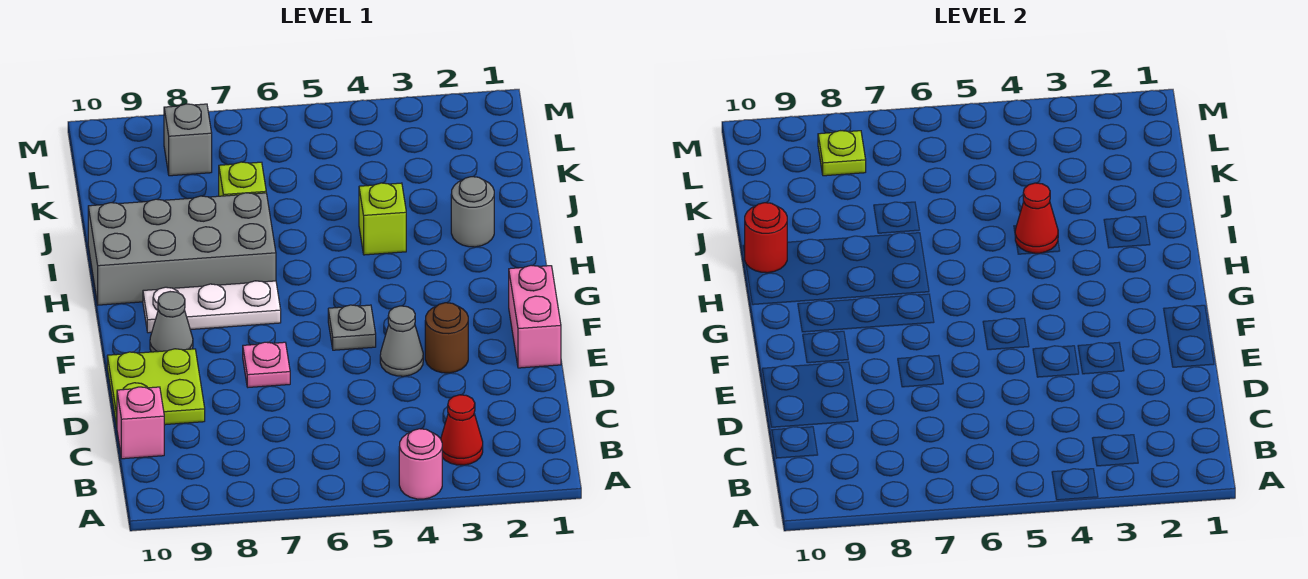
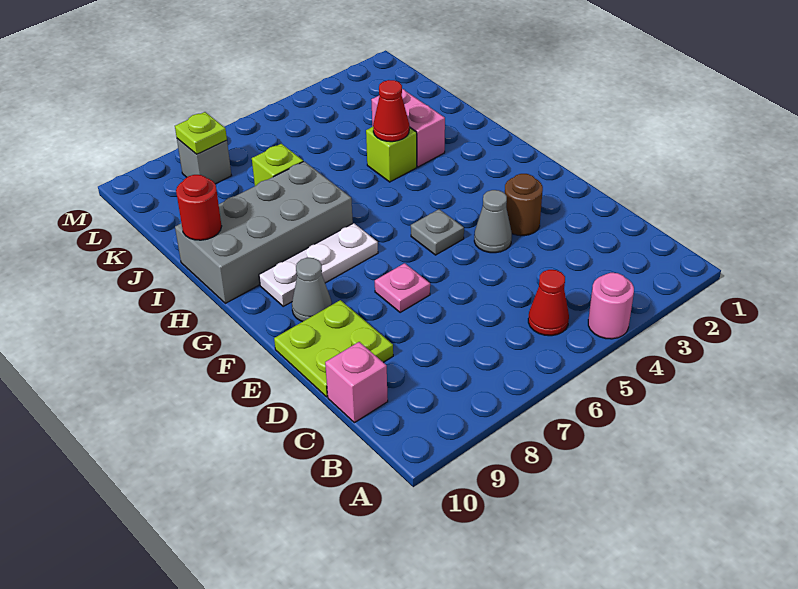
red 1x1 cone [441,395,483,465] -> red 1x1 cone moved to [528,270,569,336]
pink 1x2 brick [509,265,561,368] -> pink 1x2 brick moved to [371,89,445,167]
grey 1x1 round brick [451,177,494,247] -> none

